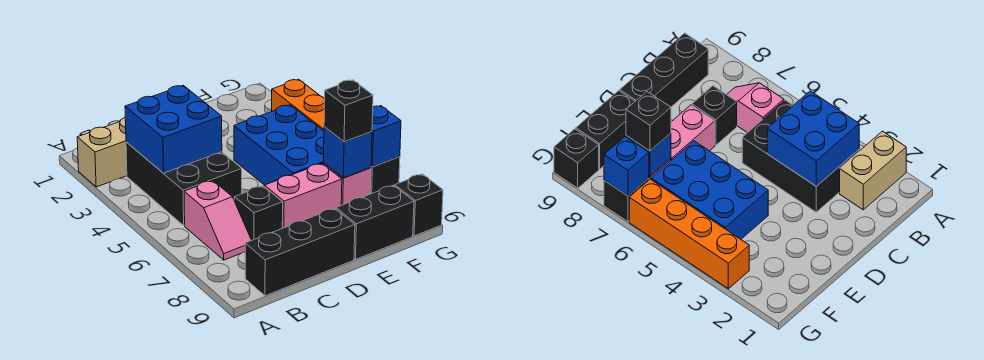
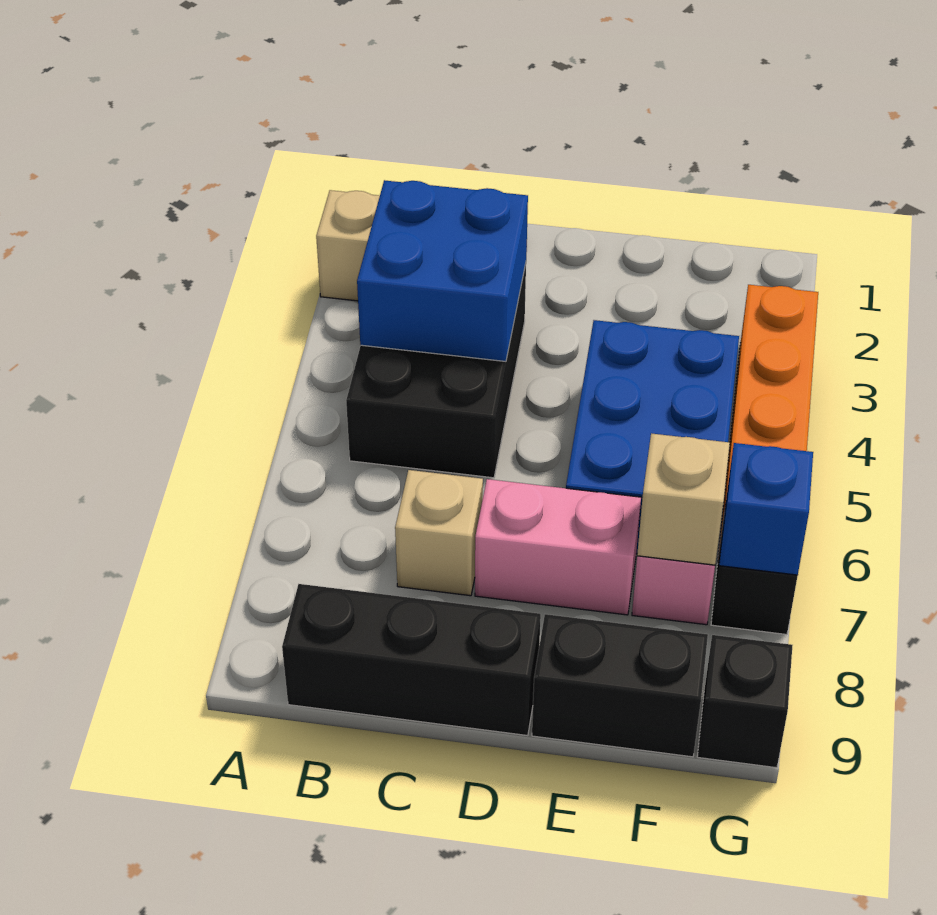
pink 1x2 slope [184,181,251,260] -> none
black 1x1 brick [234,186,283,240] -> tan 1x1 brick [395,470,483,596]
blue 1x1 brick [324,127,372,178] -> tan 1x1 brick [637,433,730,565]
black 1x1 brick [324,80,373,142] -> none

